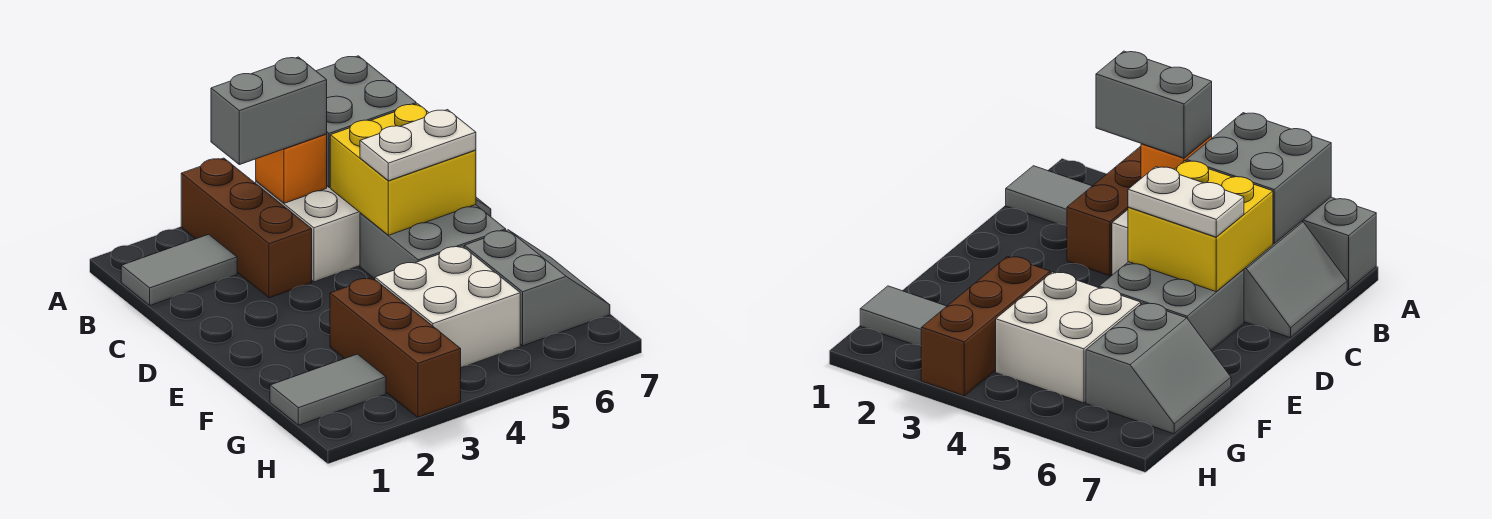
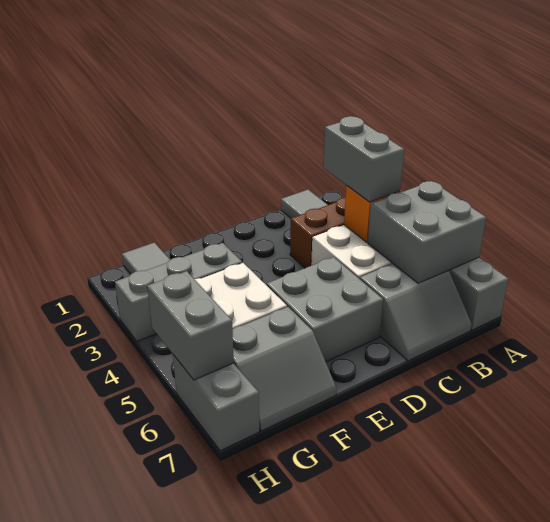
yellow 2x2 brick [330,104,476,235] -> none
white 1x2 plate [360,110,476,181] -> none
brown 1x3 brick [330,278,461,417] -> grey 1x3 brick [115,243,242,341]
none -> grey 1x2 brick [147,271,234,380]
none -> grey 1x2 brick [173,355,259,451]

